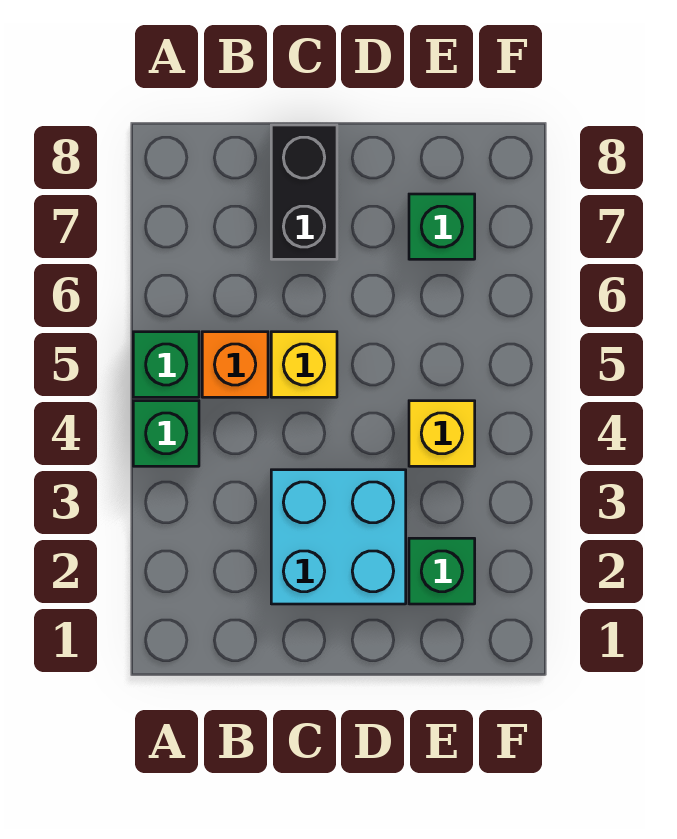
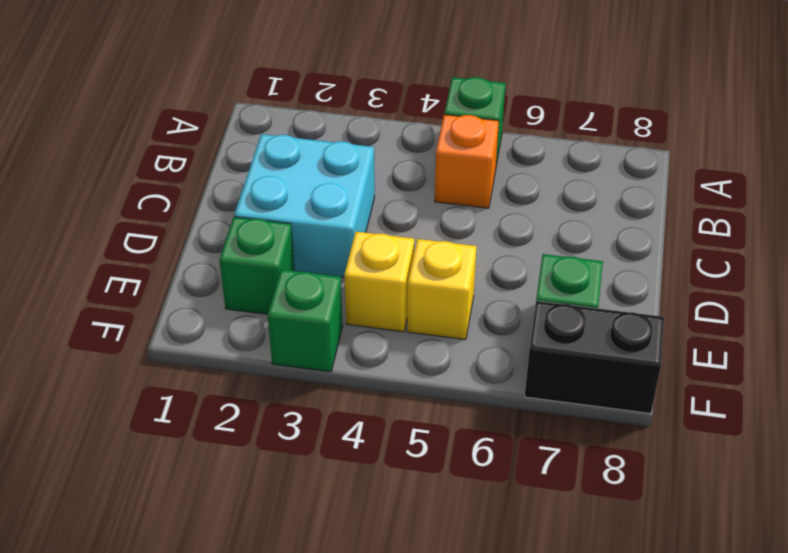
green 1x1 brick [133,401,199,466] -> green 1x1 brick moved to [268,269,343,372]
yellow 1x1 brick [271,332,337,397] -> yellow 1x1 brick moved to [407,239,477,340]
black 1x2 brick [271,125,337,259] -> black 1x2 brick moved to [525,301,664,413]

